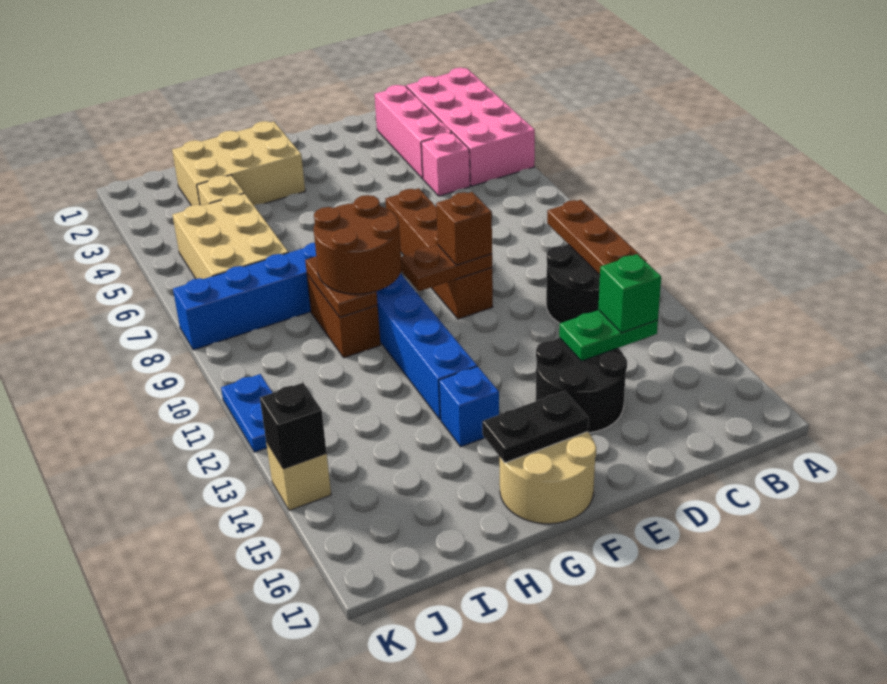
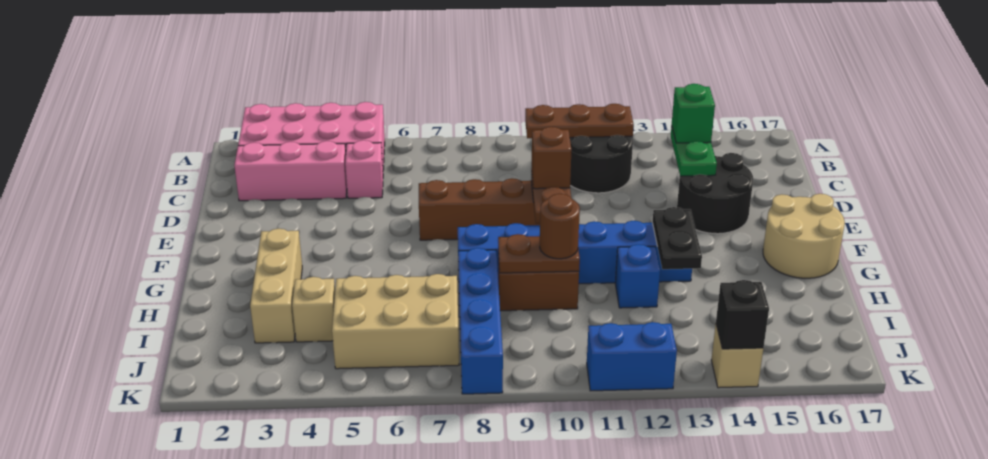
black 1x2 plate [482,391,589,463] -> black 1x2 plate moved to [652,207,702,269]
tan 2x3 brick [172,121,305,206] -> tan 1x3 brick [250,229,302,343]
brown 2x2 round brick [314,195,402,294] -> brown 1x1 round brick [540,194,580,259]
blue 1x1 brick [439,367,499,447] -> blue 1x1 brick moved to [615,244,660,308]
blue 1x2 plate [221,374,272,452] -> blue 1x2 brick [587,322,677,391]

